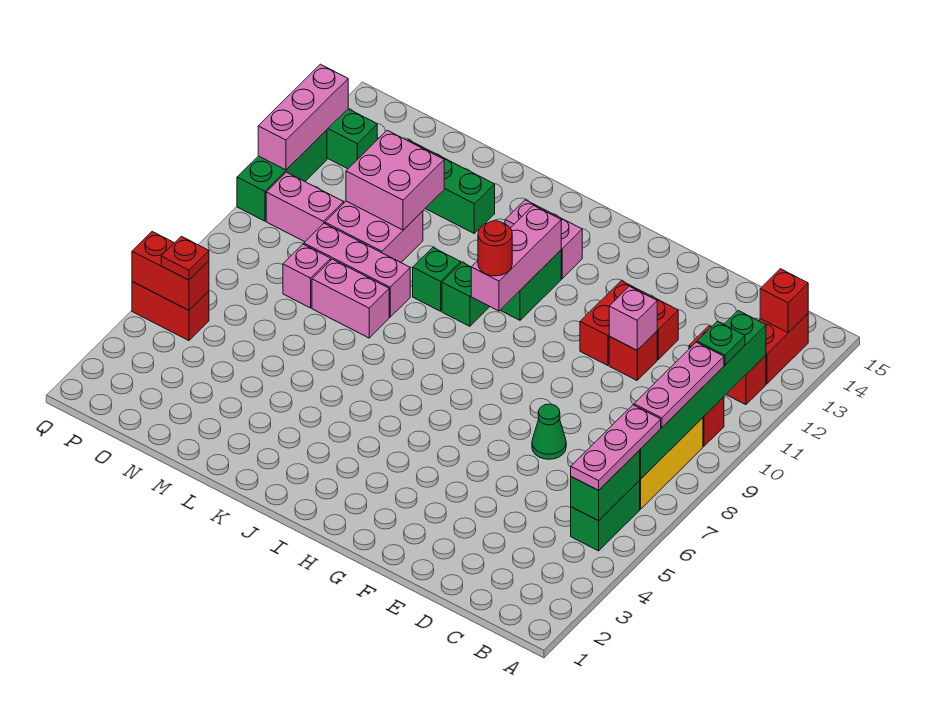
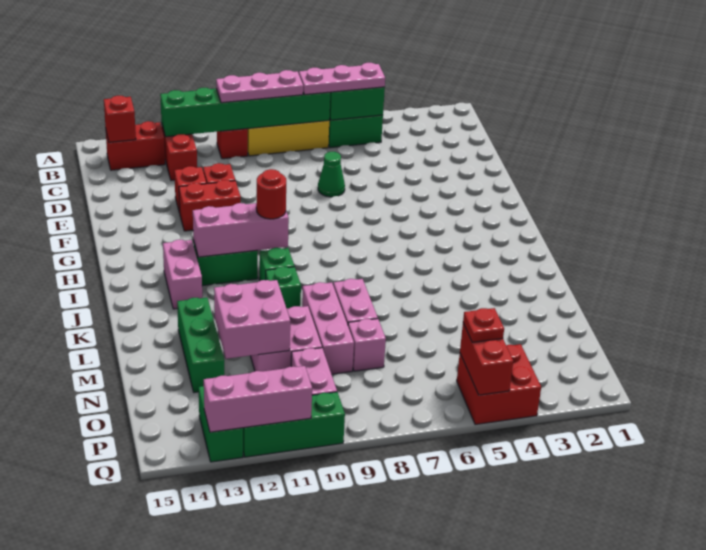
green 1x1 plate [697,321,745,365] -> none
pink 1x1 brick [609,286,657,350] -> none
red 1x2 brick [132,282,209,341] -> red 2x2 brick [457,344,541,425]

